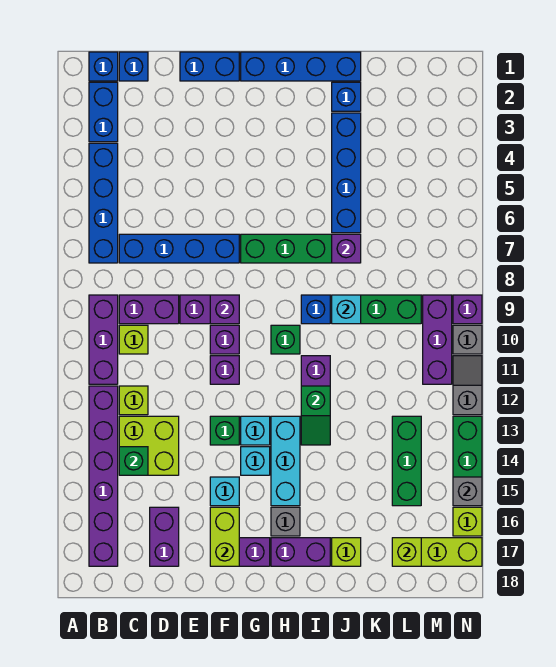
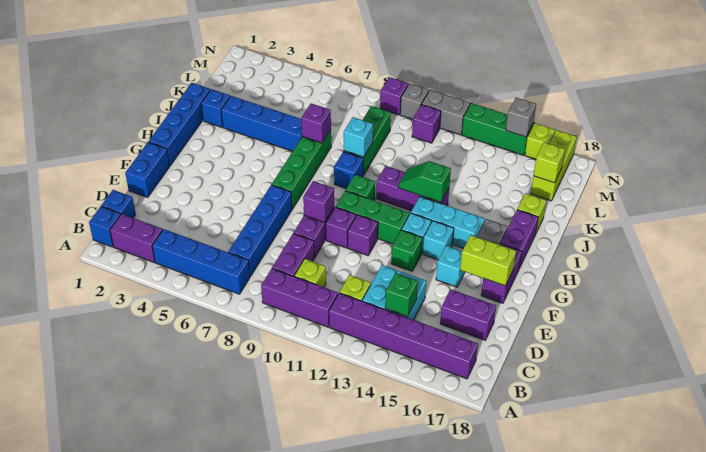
blue 1x2 brick [89,82,118,142] -> purple 1x2 brick [110,214,163,262]
lime 2x2 brick [119,416,179,475] -> cyan 2x2 brick [362,265,426,320]
green 1x2 slope [301,386,330,445] -> green 1x2 slope turned to [398,161,451,202]
green 1x3 brick [392,416,421,506] -> green 1x3 brick moved to [336,191,409,244]
purple 1x3 brick [423,295,452,384] -> purple 1x1 brick [412,105,441,143]
grey 1x2 slope [453,356,482,415] -> grey 1x2 brick [422,90,470,135]

